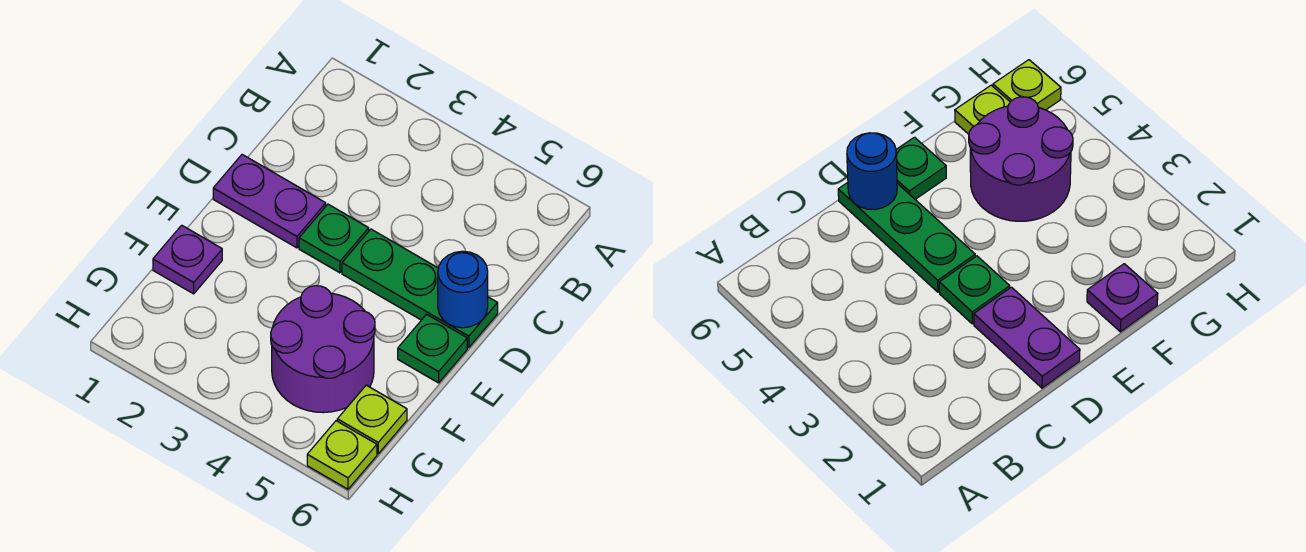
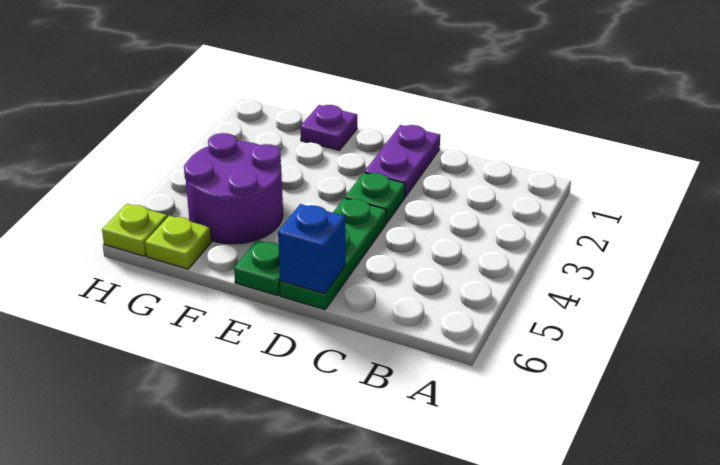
blue 1x1 round brick [438,251,488,328] -> blue 1x1 brick [278,204,346,294]

